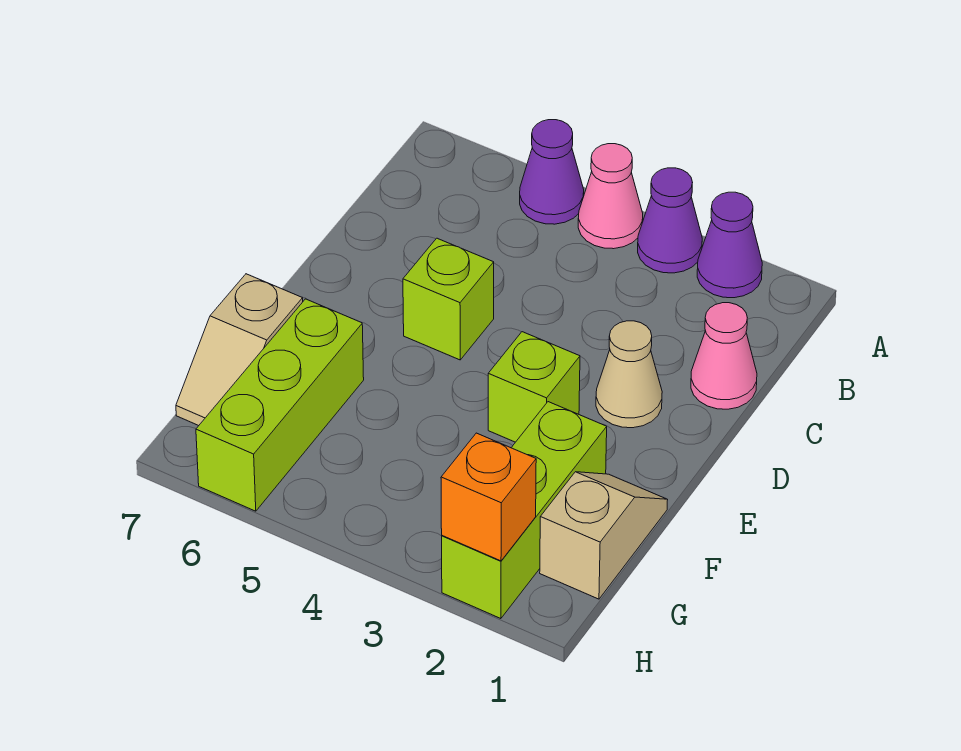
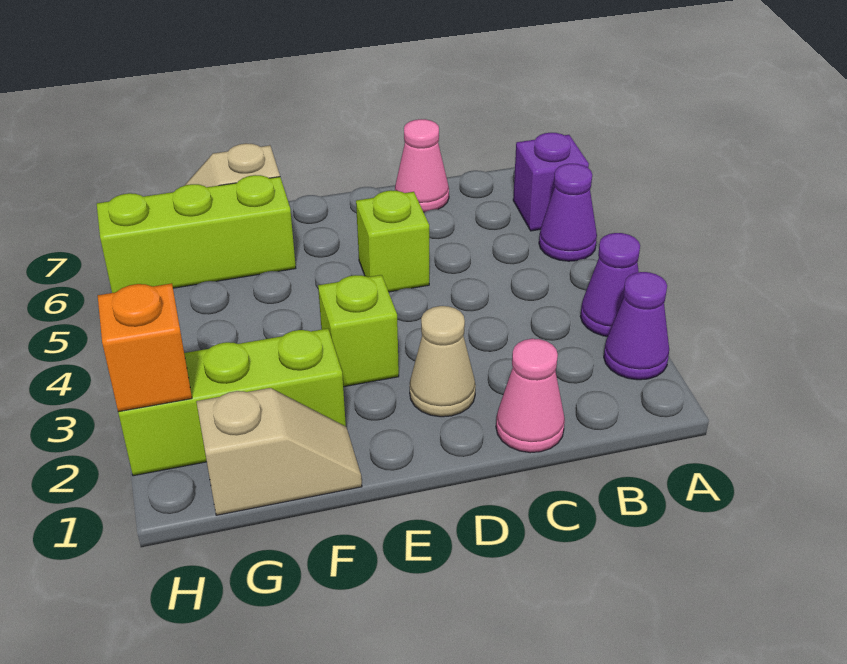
pink 1x1 cone [578,144,643,249] -> pink 1x1 cone moved to [395,119,449,212]
none -> purple 1x1 brick [513,133,589,231]

